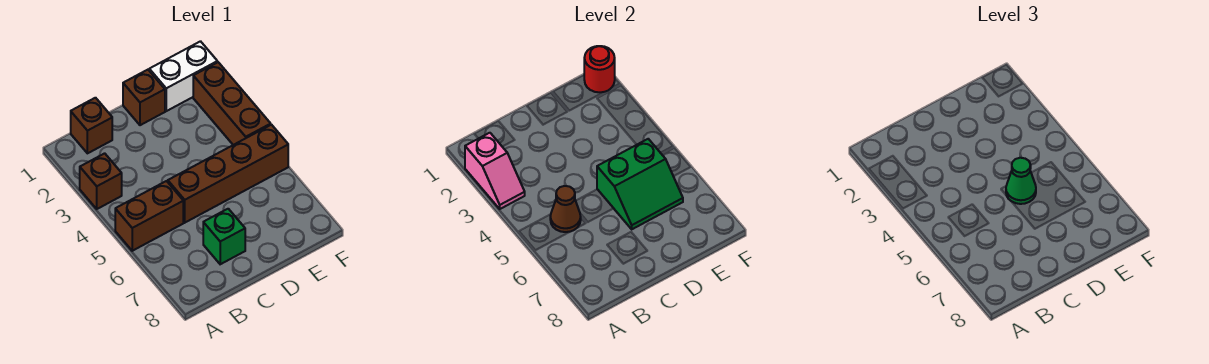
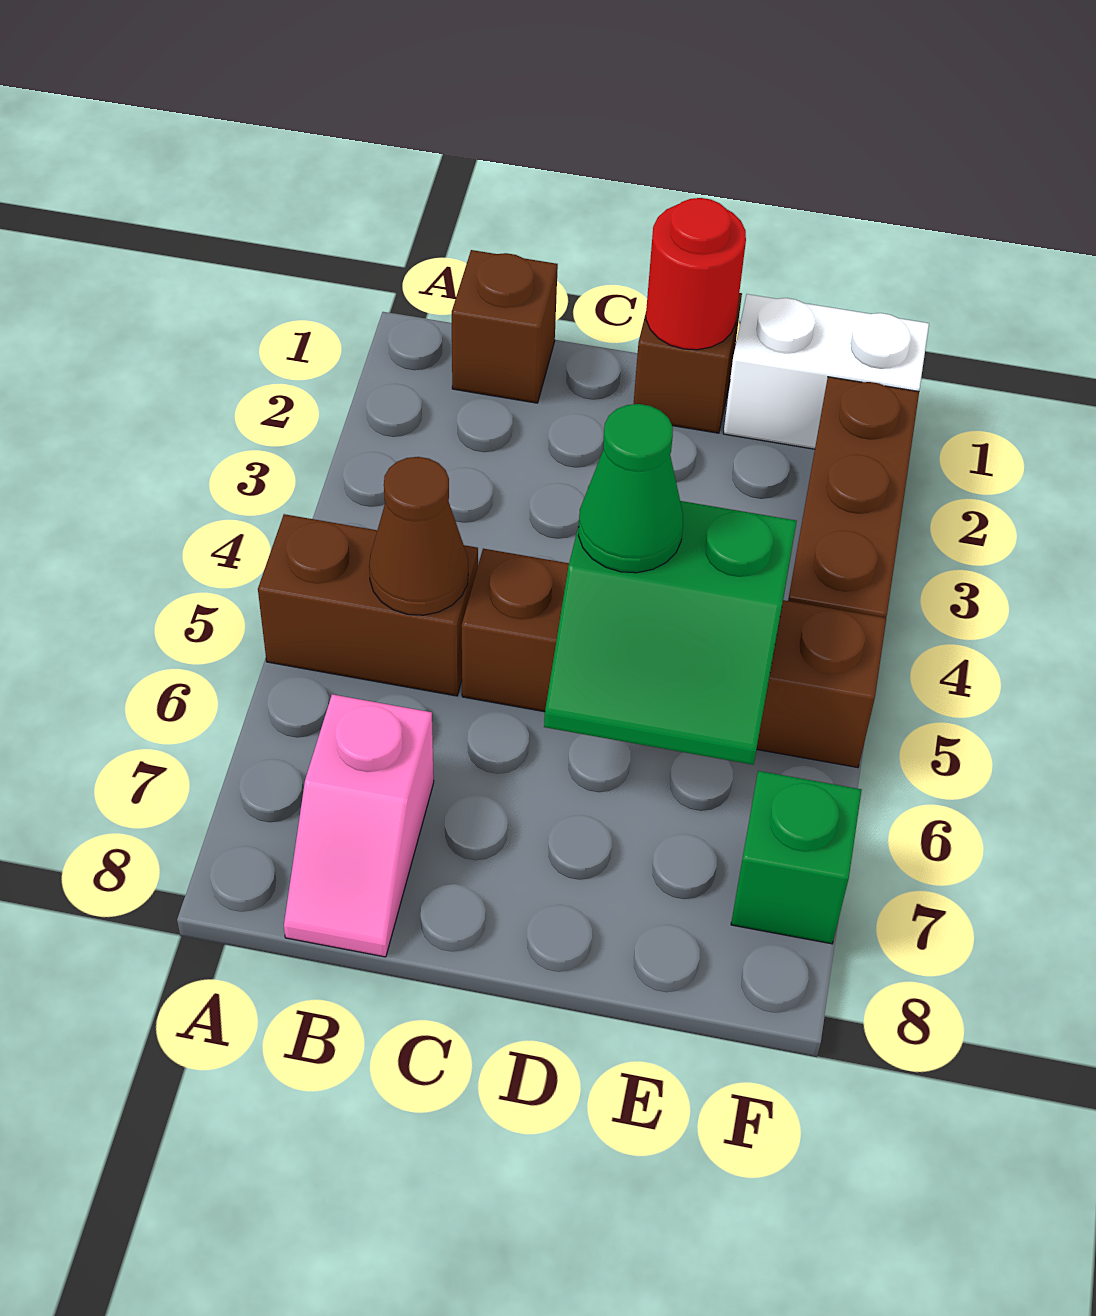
pink 1x2 slope [465,133,525,209] -> pink 1x2 slope moved to [284,694,434,957]
brown 1x1 brick [80,153,122,209] -> none
green 1x1 brick [203,209,245,264] -> green 1x1 brick moved to [731,771,862,944]
red 1x1 round brick [584,46,615,92] -> red 1x1 round brick moved to [646,198,746,350]

